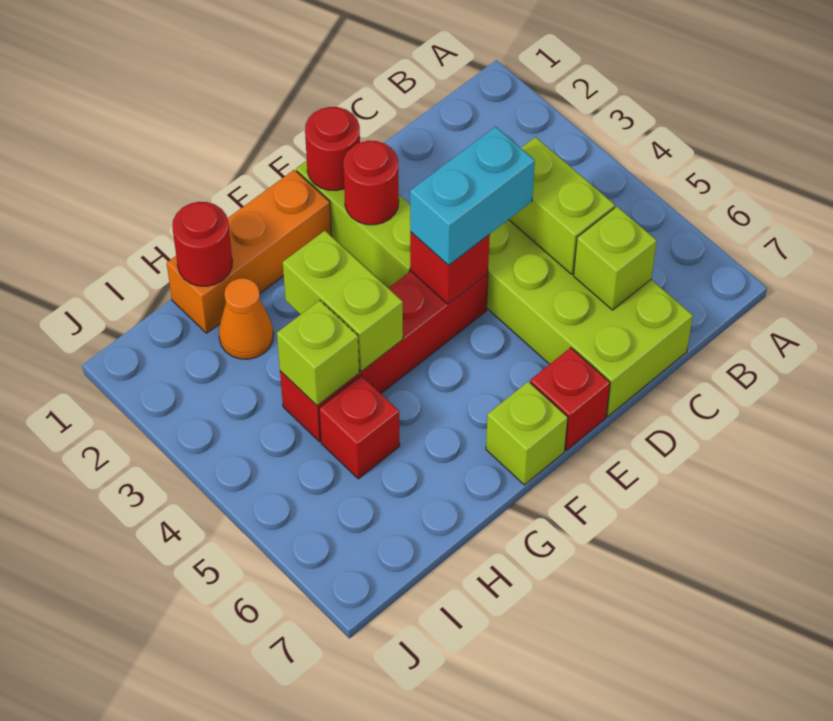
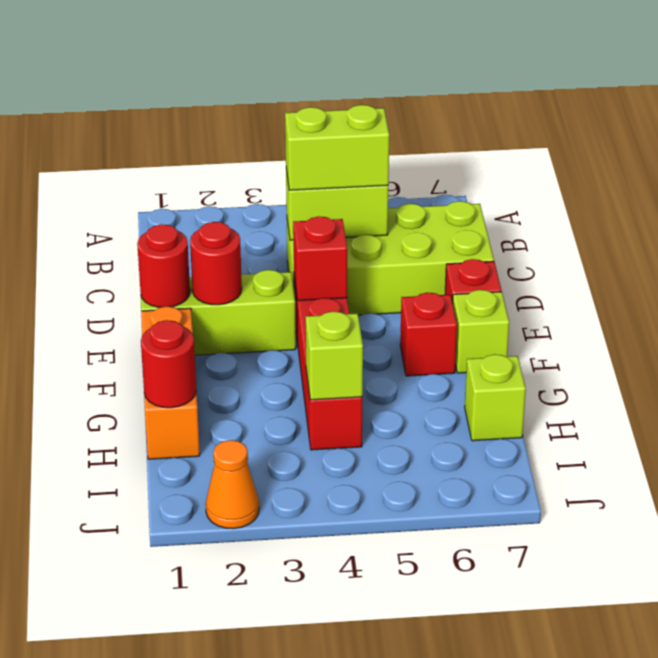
lime 1x1 brick [574,207,657,310] -> lime 1x1 brick moved to [465,354,526,441]
cyan 1x2 brick [410,127,535,266] -> none
lime 1x2 brick [283,231,403,371] -> lime 1x2 brick moved to [285,105,389,190]
orange 1x1 cone [219,278,273,359] -> orange 1x1 cone moved to [206,440,259,529]
red 1x1 brick [319,376,400,479] -> red 1x1 brick moved to [400,293,457,376]

